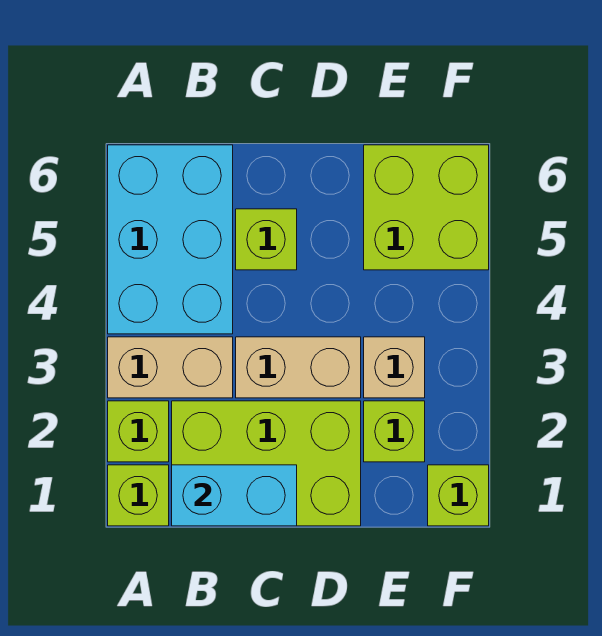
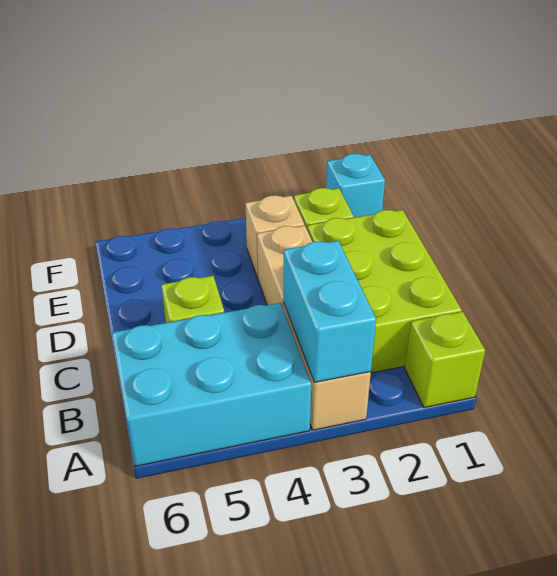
lime 1x1 brick [108,401,169,462] -> none
cyan 1x2 brick [172,465,297,526] -> cyan 1x2 brick moved to [283,241,376,382]
lime 2x2 brick [364,145,489,270] -> none
lime 1x1 brick [428,465,489,526] -> cyan 1x1 brick [326,154,385,218]

